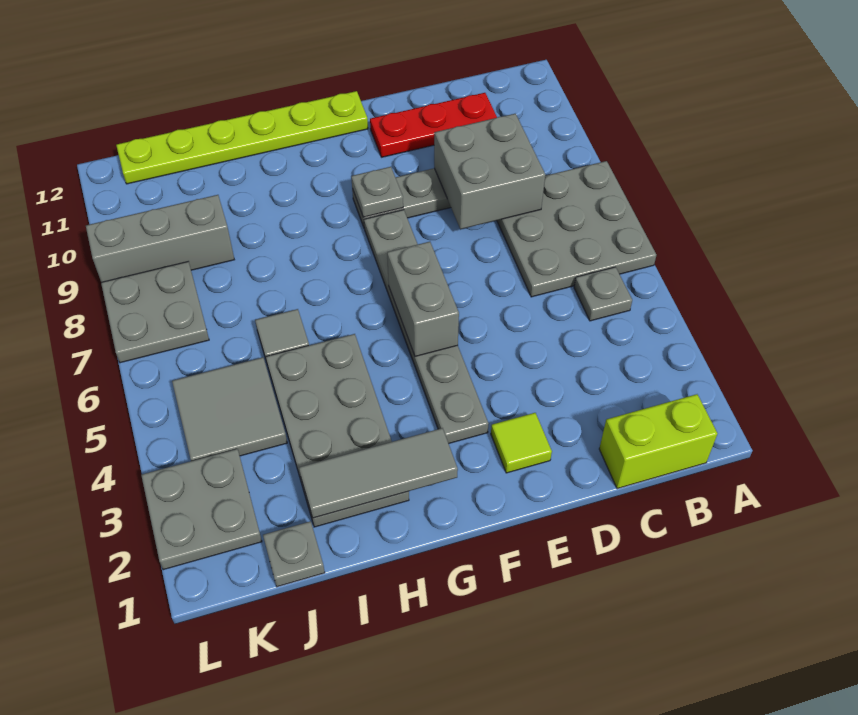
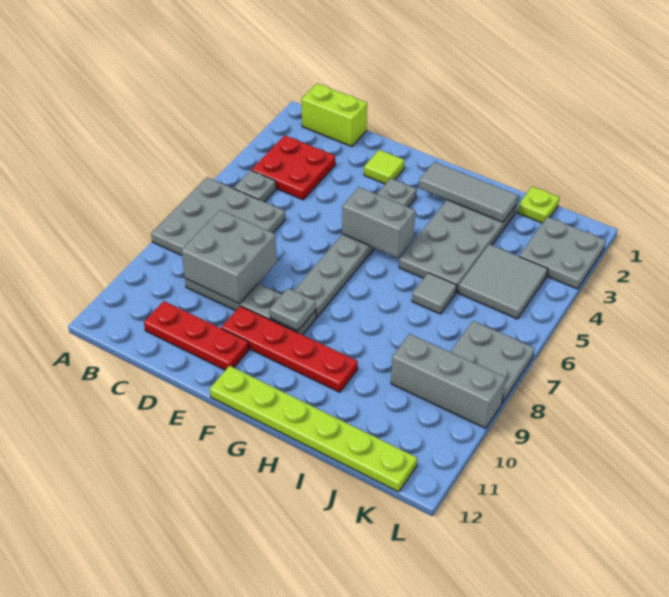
none -> red 2x2 plate [252,136,335,200]
none -> red 1x4 plate [221,306,358,392]
grey 1x2 brick [387,242,459,356] -> grey 1x2 brick turned to [342,187,415,258]
grey 1x1 plate [263,521,325,587] -> lime 1x1 plate [518,187,559,223]

